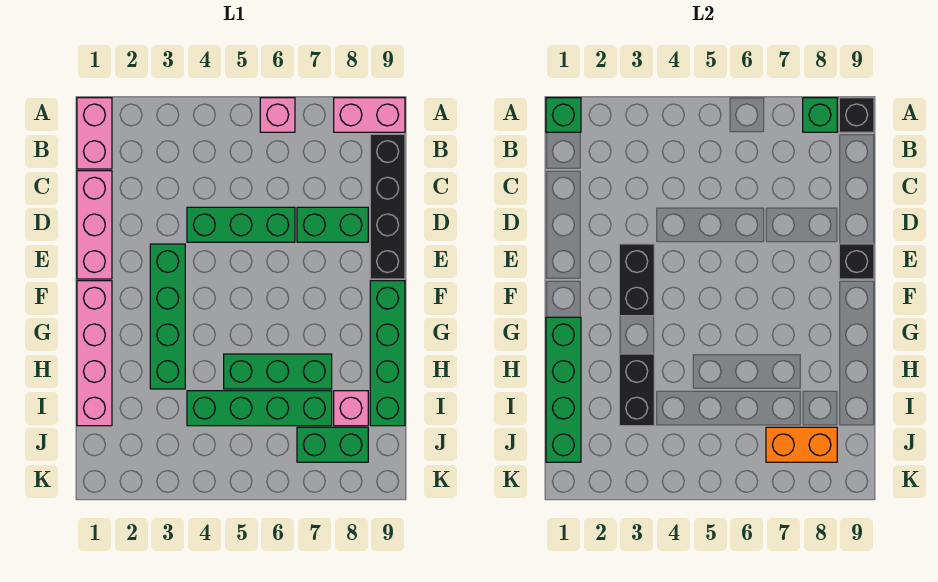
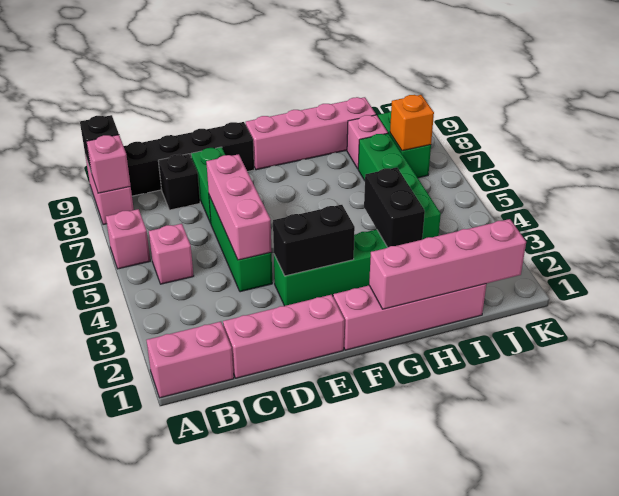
green 1x1 brick [546,98,581,132] -> none
green 1x1 brick [803,98,837,132] -> pink 1x1 brick [86,135,131,193]
none -> pink 1x1 brick [149,224,194,284]
none -> pink 1x3 brick [206,154,272,260]
black 1x1 brick [839,244,874,279] -> black 1x1 brick moved to [158,154,200,210]
green 1x4 brick [370,281,405,426] -> pink 1x4 brick [246,97,376,170]
green 1x4 brick [546,317,581,462] -> pink 1x4 brick [369,219,526,309]
black 1x2 brick [619,354,654,426] -> black 1x2 brick turned to [364,167,425,247]
green 1x3 brick [224,354,332,389] -> none
orange 1x2 brick [766,427,837,462] -> orange 1x1 brick [390,95,434,151]

